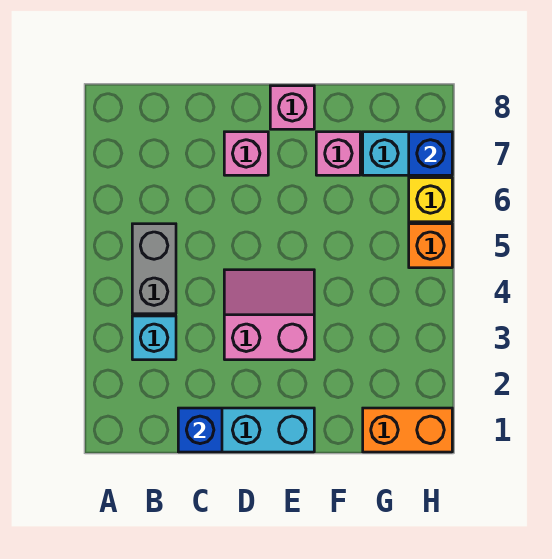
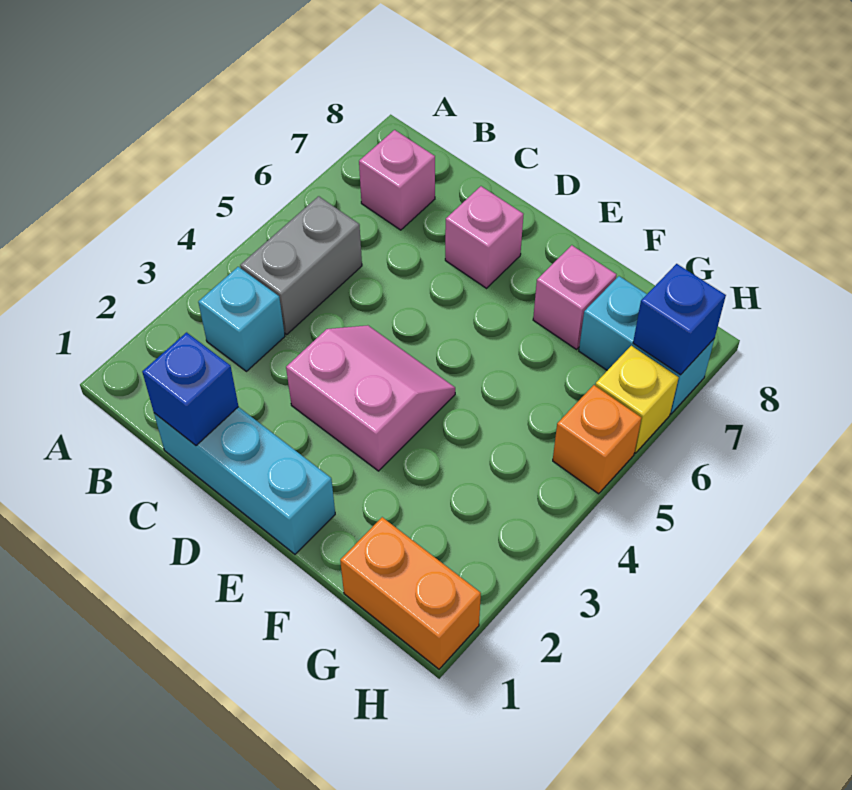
pink 1x1 brick [270,86,314,129] -> pink 1x1 brick moved to [359,130,435,230]

